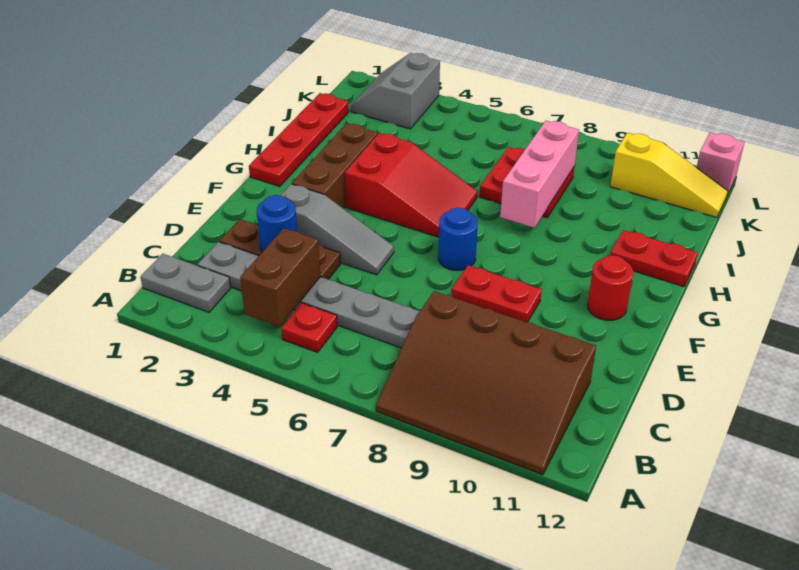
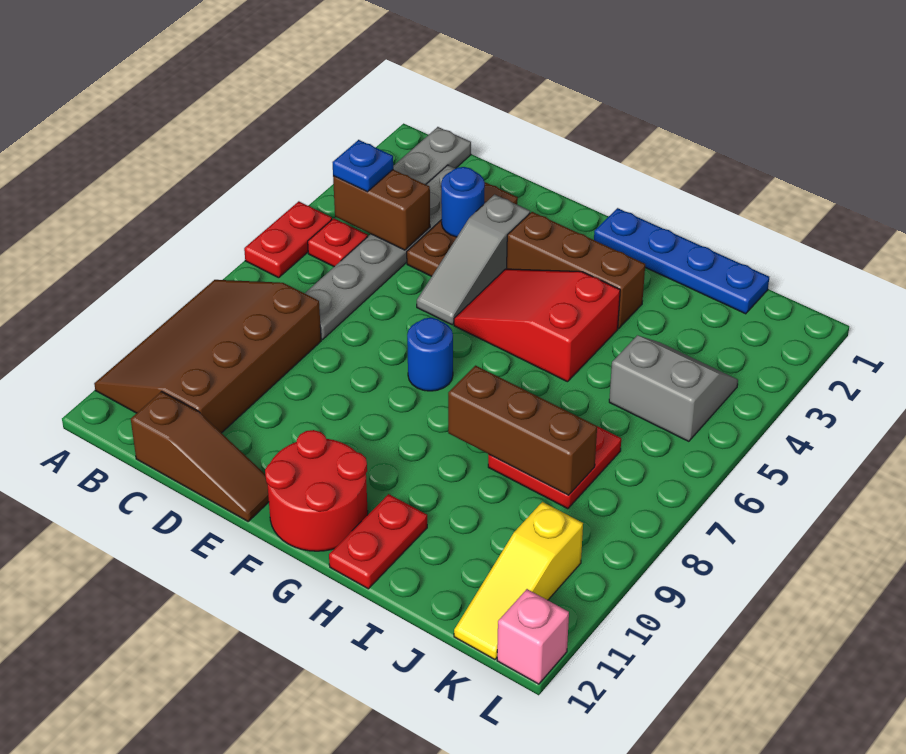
none -> blue 1x1 plate [333,140,393,192]
none -> brown 1x3 slope [131,392,269,521]
red 1x2 plate [452,265,542,322] -> red 1x2 plate moved to [244,201,332,278]
red 1x1 round brick [587,255,634,320] -> red 2x2 round brick [265,430,368,551]
red 1x4 plate [249,93,349,186] -> blue 1x4 plate [594,208,769,314]
red 2x3 slope [345,133,477,237] -> red 2x3 slope turned to [454,269,620,382]
pink 1x3 brick [500,121,579,228] -> brown 1x3 brick [448,366,597,495]
grey 2x2 slope [351,53,440,129] -> grey 2x2 slope moved to [609,335,738,441]

